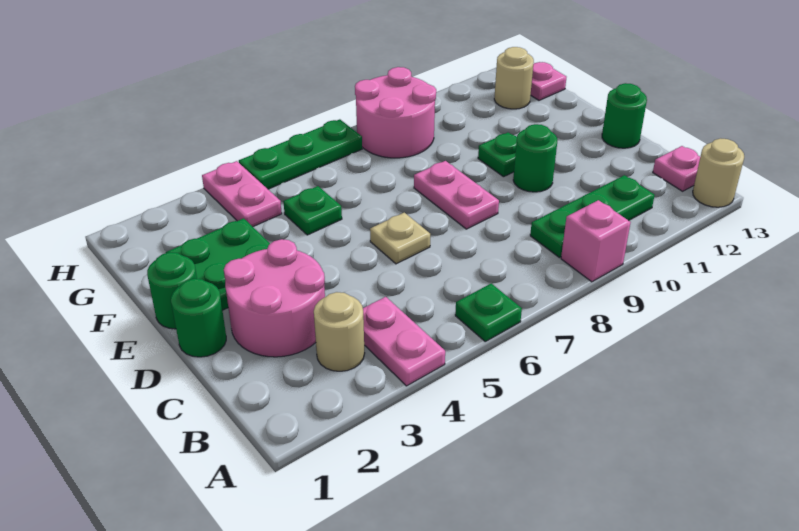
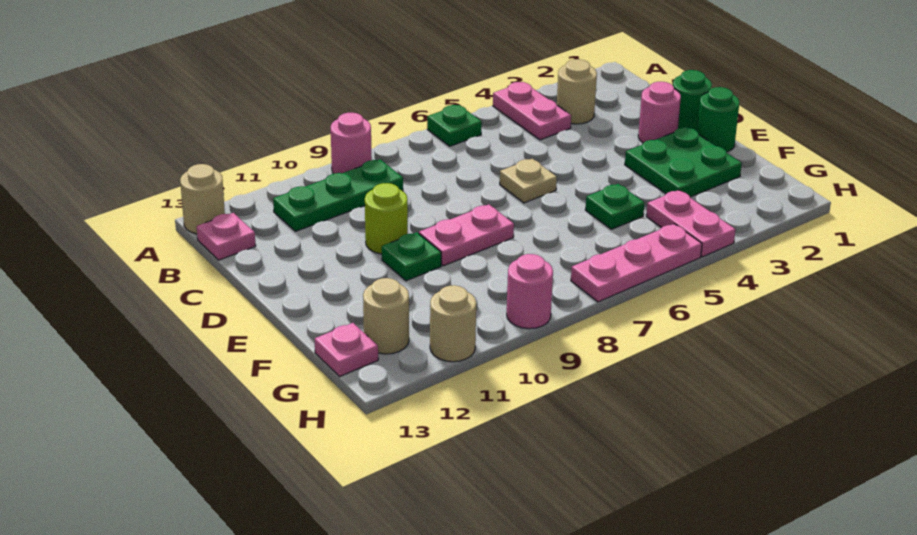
pink 1x1 brick [561,200,631,282] -> pink 1x1 round brick [331,113,372,174]
pink 2x2 round brick [224,239,325,357] -> pink 1x1 round brick [638,82,681,143]
pink 1x2 plate [414,161,499,229] -> pink 1x2 plate turned to [419,205,514,266]
green 1x1 round brick [513,124,557,192] -> lime 1x1 round brick [365,183,408,254]
green 1x1 round brick [602,83,647,148] -> none
pink 2x2 round brick [355,67,436,158] -> pink 1x1 round brick [507,254,553,329]
green 1x3 plate [239,119,362,189] -> pink 1x3 plate [571,224,702,302]
none -> tan 1x1 round brick [430,285,476,362]

